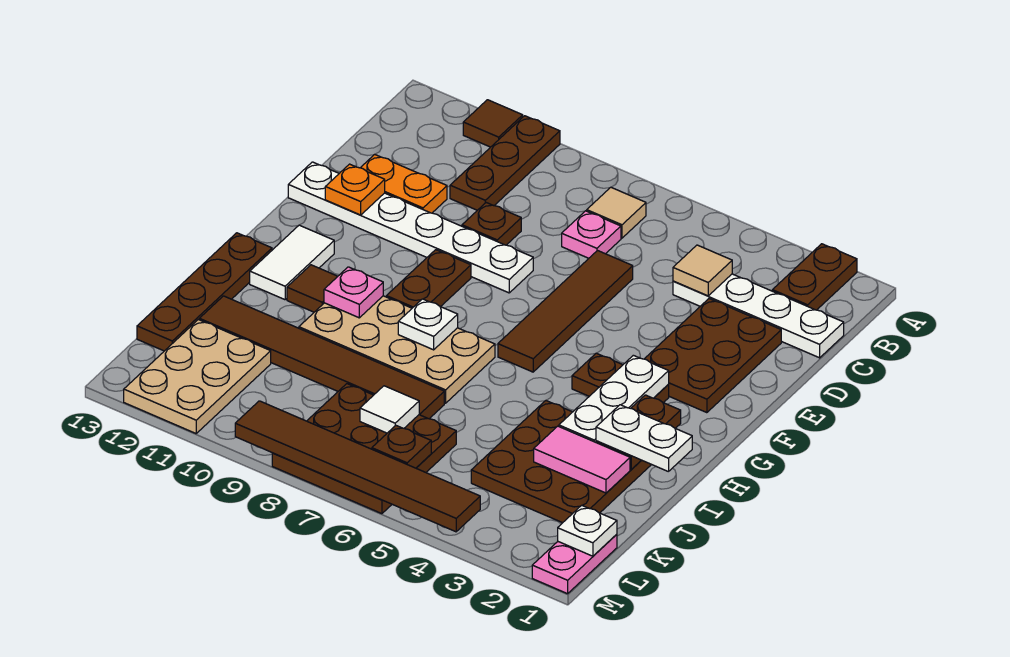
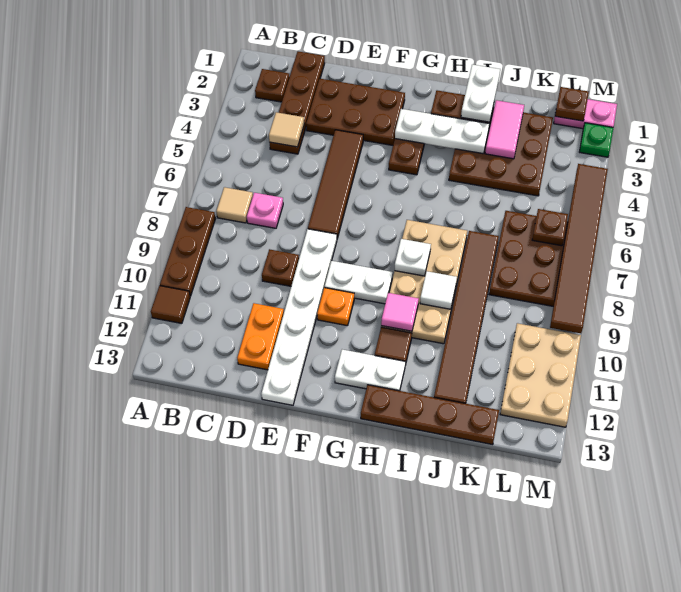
brown 1x2 plate [772,244,857,310] -> brown 1x1 plate [255,69,289,102]
brown 1x3 plate [450,116,560,210] -> brown 1x3 plate turned to [160,207,215,296]
white 1x4 plate [673,274,844,358] -> brown 1x4 plate [270,52,325,154]
brown 1x4 tile [498,251,633,372] -> brown 1x4 tile turned to [308,130,363,239]
orange 1x1 plate [325,164,385,215] -> orange 1x1 plate moved to [317,288,354,326]
brown 1x2 plate [386,250,471,308] -> white 1x2 plate [325,261,393,304]
white 1x2 tile [250,225,334,300] -> white 1x2 plate [335,350,406,391]
pink 1x1 plate [324,267,383,318] -> pink 1x1 tile [381,293,419,331]
white 1x1 tile [360,386,419,433] -> white 1x1 tile moved to [420,271,457,309]
tan 2x3 plate [124,320,271,433] -> tan 2x3 plate turned to [500,323,581,427]
white 1x1 plate [558,505,617,556] -> brown 1x1 plate [555,87,589,121]
none -> green 1x1 plate [579,123,613,157]

